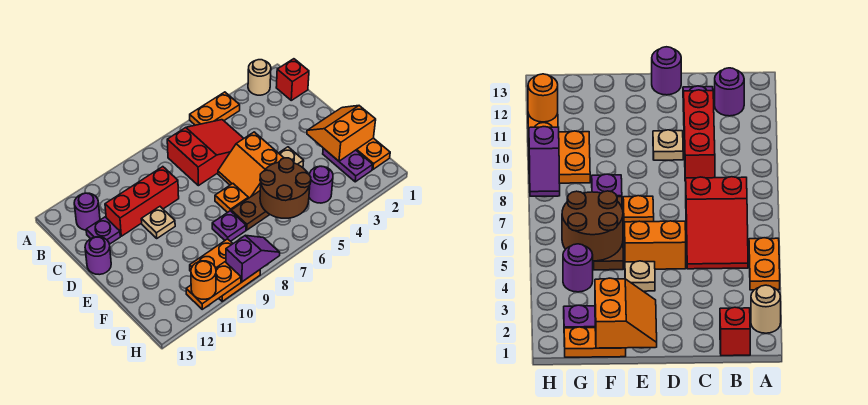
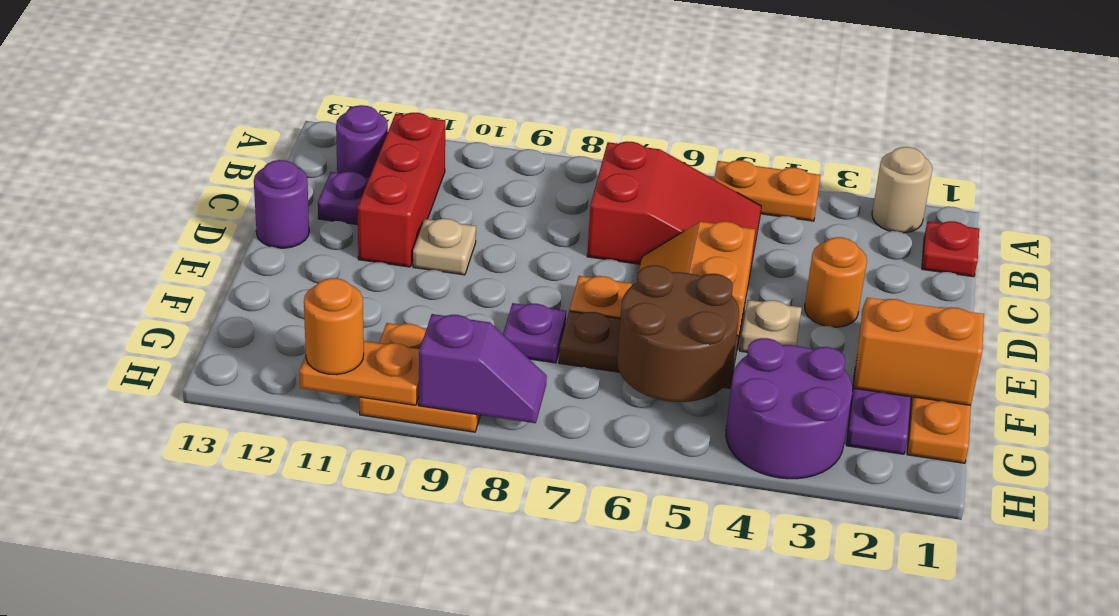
red 1x1 brick [276,59,309,100] -> red 1x1 plate [922,221,979,277]
red 1x3 brick [105,167,179,236] -> red 1x3 brick turned to [357,113,445,267]
none -> orange 1x1 round brick [805,237,867,327]
purple 1x1 round brick [309,166,333,203] -> purple 2x2 round brick [726,338,852,479]

